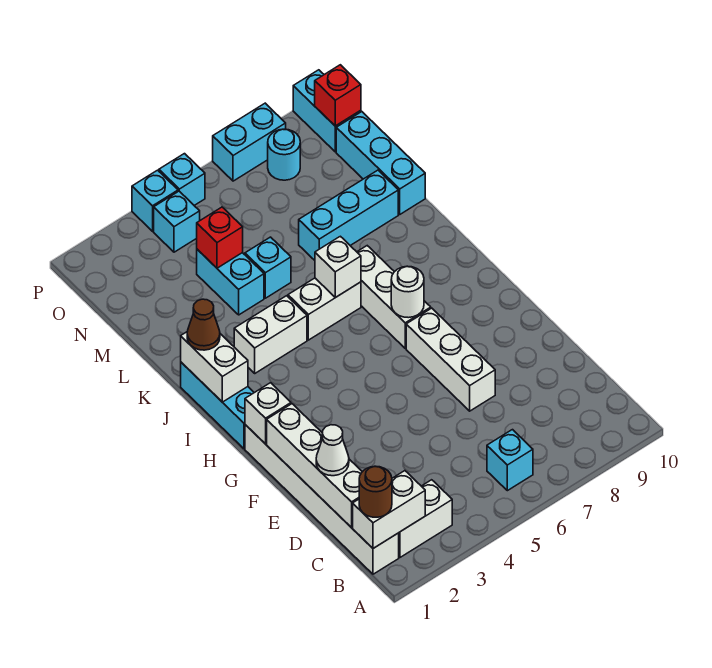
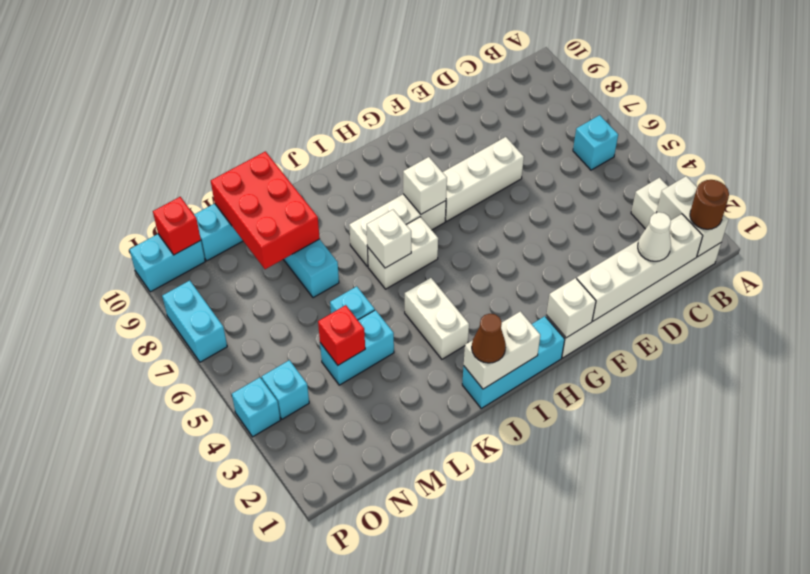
white 1x1 round brick [391,266,424,318] -> white 1x1 brick [403,157,447,214]
white 1x2 brick [288,278,361,340] -> white 1x2 brick turned to [368,217,438,289]
none -> red 2x3 brick [211,151,320,269]
cyan 1x1 round brick [268,129,300,180] -> none
cyan 1x1 brick [159,154,205,205] -> none

